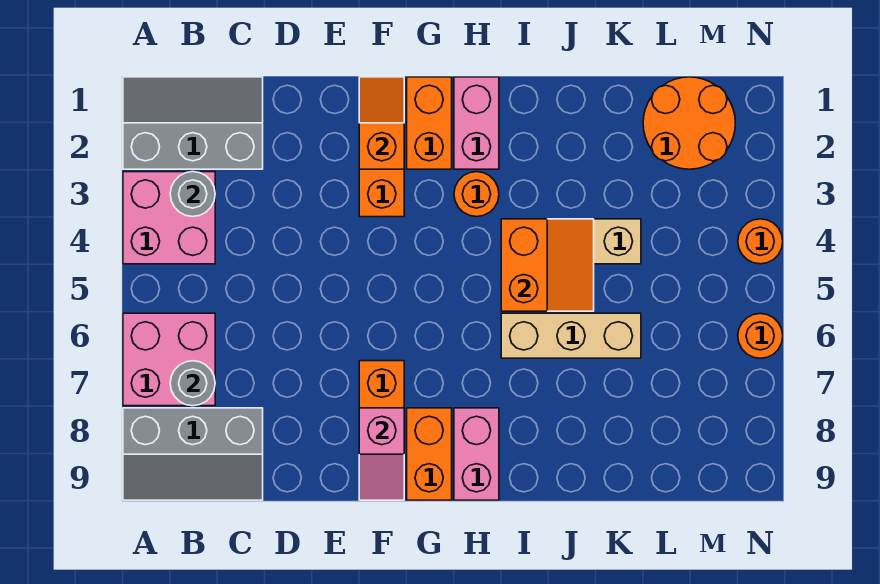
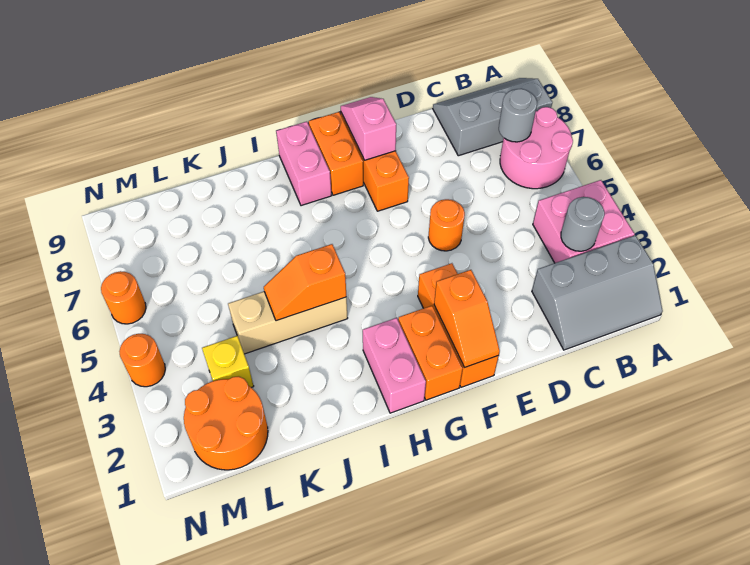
pink 2x2 brick [123,313,215,406] -> pink 2x2 round brick [500,107,573,189]
orange 1x1 round brick [454,172,499,217] -> orange 1x1 round brick moved to [428,199,465,251]
orange 2x2 slope [501,219,594,311] -> orange 1x2 slope [264,244,346,321]
tan 1x3 brick [501,313,641,358] -> none
none -> yellow 1x1 brick [202,336,254,387]

